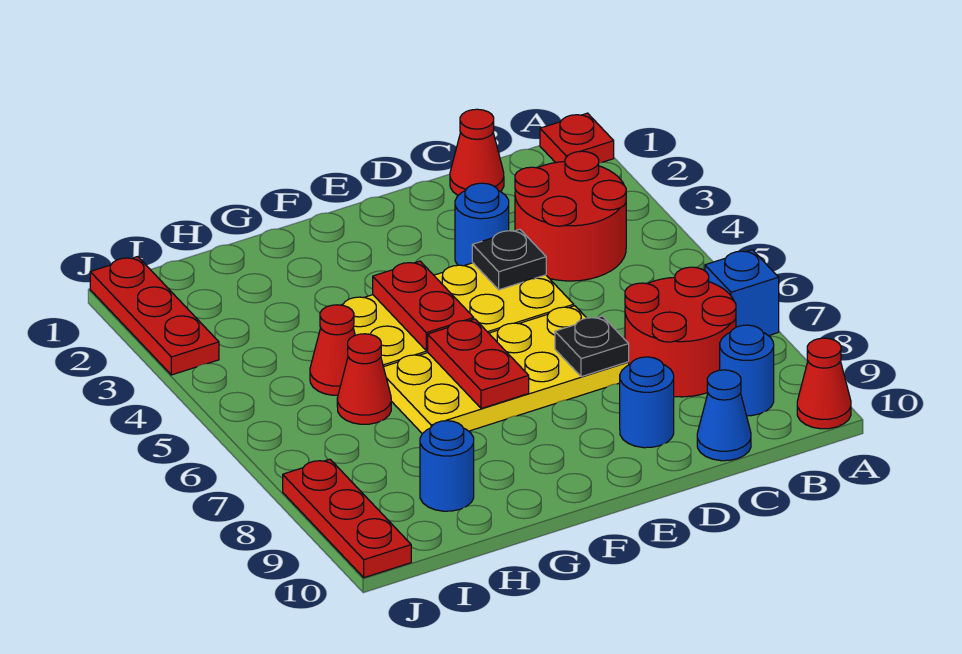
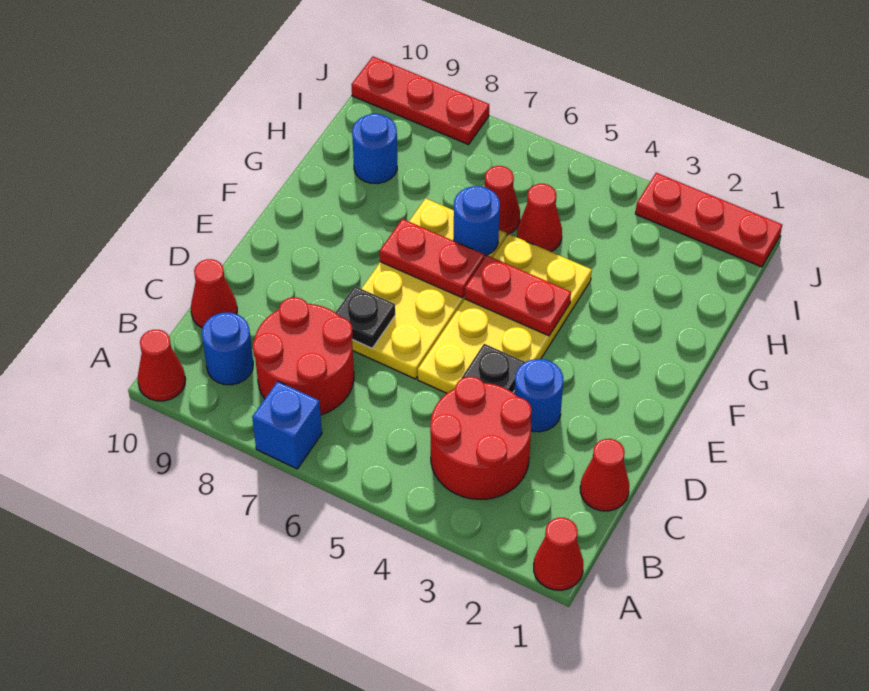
red 1x1 plate [540,113,614,163] -> red 1x1 cone [534,518,583,590]
blue 1x1 cone [697,370,751,461] -> red 1x1 cone [191,259,237,328]
blue 1x1 round brick [620,357,674,448] -> blue 1x1 round brick moved to [454,186,500,256]

